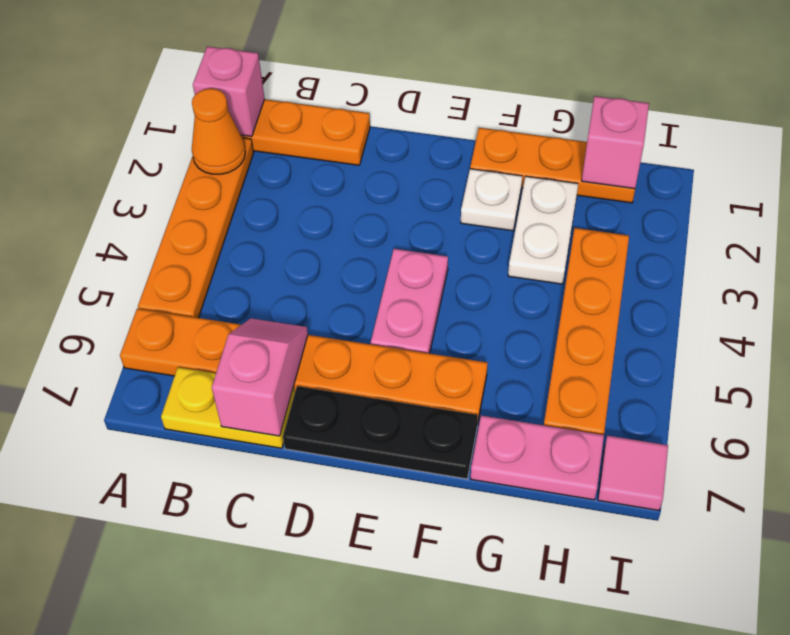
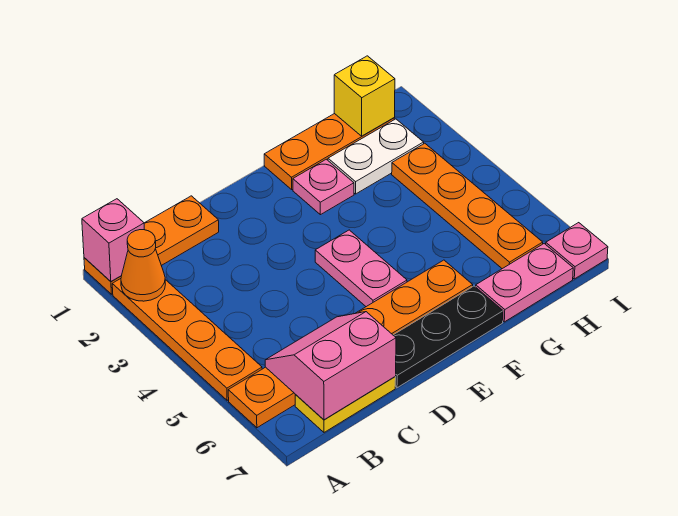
pink 1x2 slope [212,318,308,436] -> pink 2x2 slope [265,312,396,420]
white 1x1 plate [461,169,522,231] -> pink 1x1 plate [293,159,354,215]
white 1x2 plate [508,176,578,284] -> white 1x2 plate turned to [328,119,424,194]
pink 1x1 brick [582,96,649,189] -> yellow 1x1 brick [334,56,395,136]
pink 1x1 tile [598,435,668,511] -> pink 1x1 plate [546,223,608,279]

